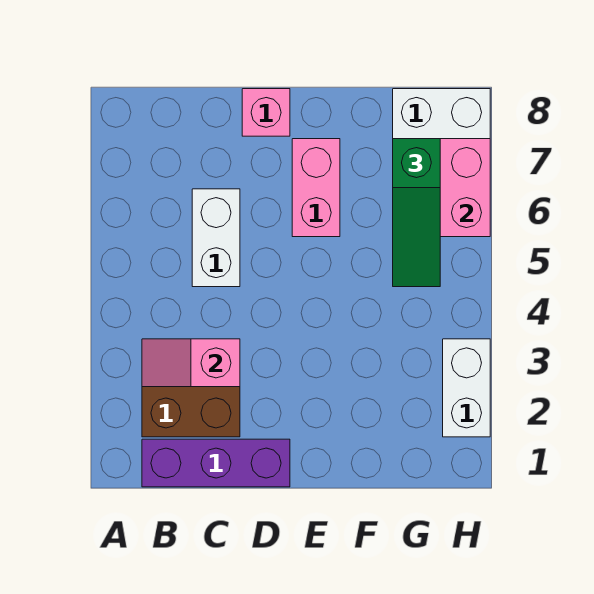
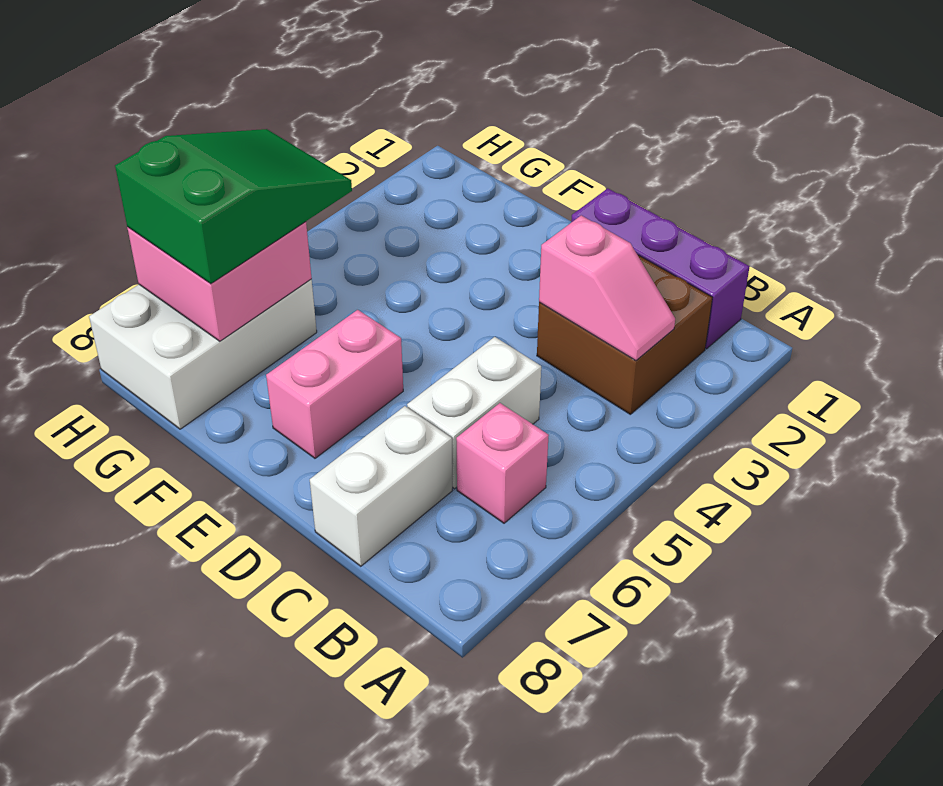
pink 1x1 brick [242,89,290,136] -> pink 1x1 brick moved to [456,403,549,523]
green 1x3 slope [393,139,440,287] -> green 2x3 slope [115,129,352,284]
white 1x2 brick [443,339,490,437] -> white 1x2 brick moved to [310,406,452,566]

